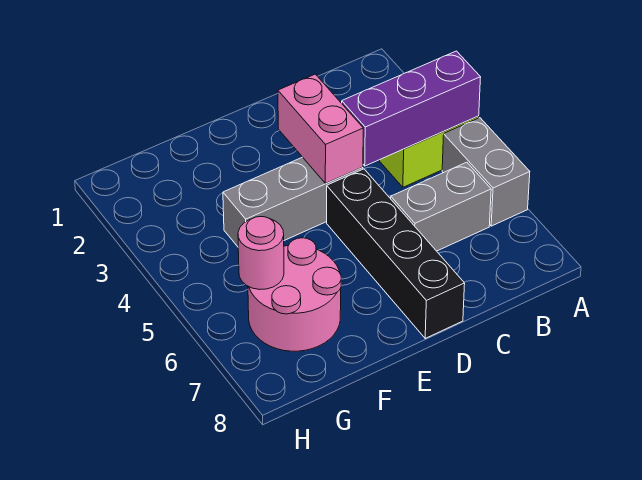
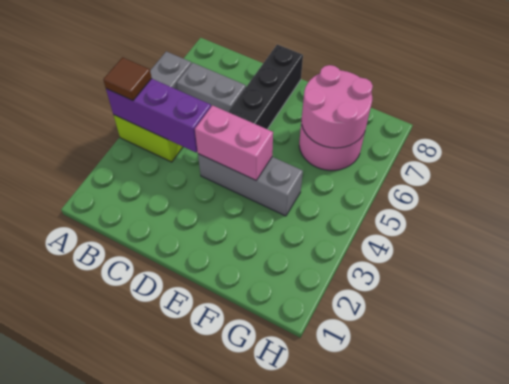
none -> brown 1x1 tile [103,57,152,101]
pink 1x2 brick [278,74,363,183] -> pink 1x2 brick turned to [195,105,273,180]
pink 1x1 round brick [238,217,284,290] -> pink 2x2 round brick [301,65,373,148]

